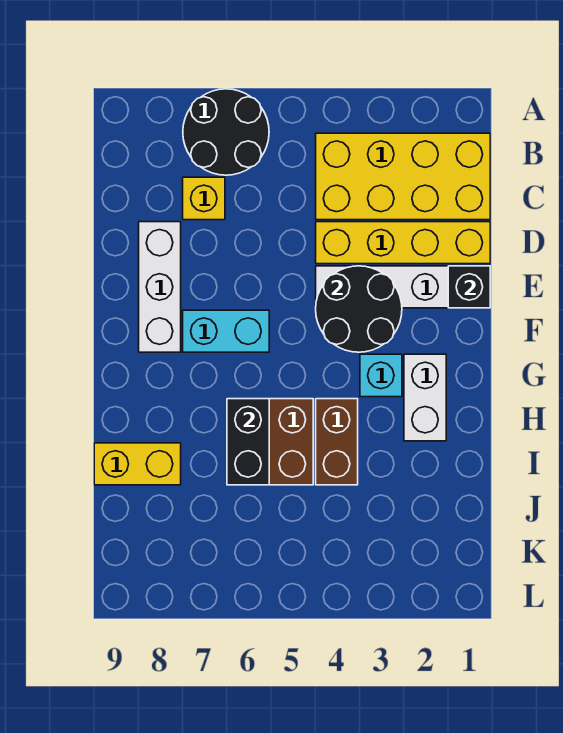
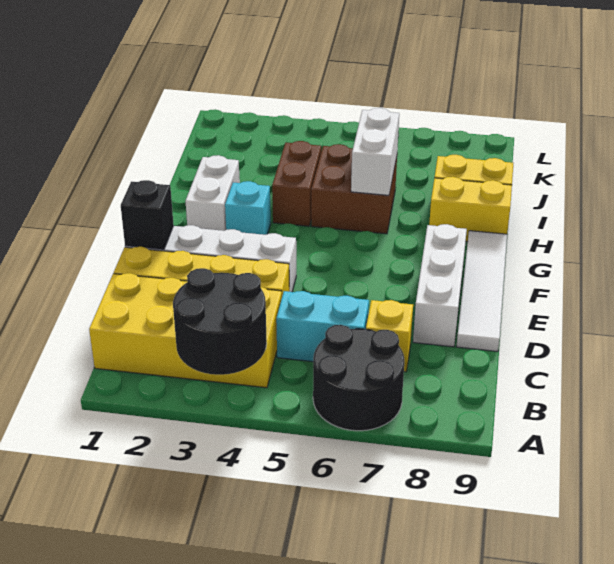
none -> white 1x4 tile [456,231,507,352]
black 2x2 round brick [316,266,402,352] -> black 2x2 round brick moved to [173,268,267,375]
cyan 1x2 brick [183,310,269,352] -> cyan 1x2 brick moved to [276,291,369,362]
black 1x2 brick [227,399,269,485] -> white 1x2 brick [351,108,399,195]
none -> yellow 1x2 brick [429,177,512,242]

